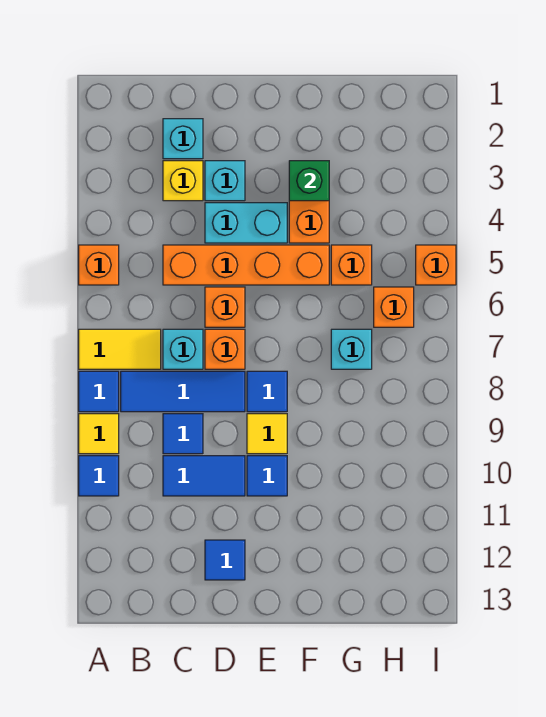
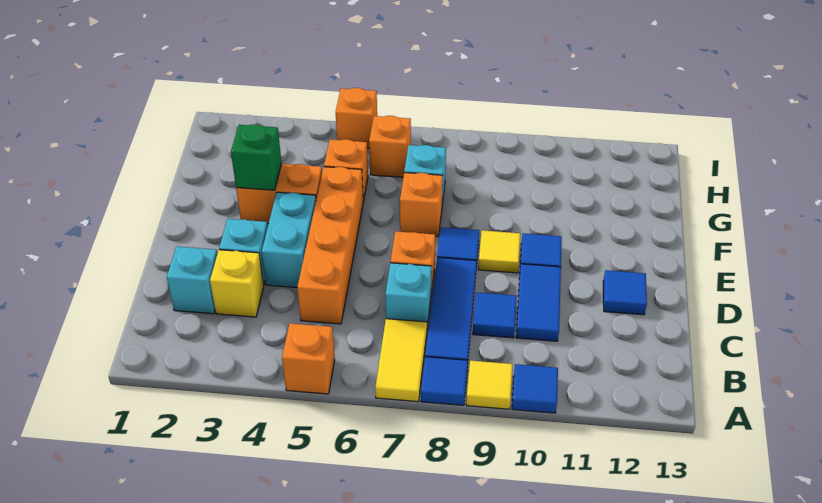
orange 1x1 brick [205,287,245,327] -> orange 1x1 brick moved to [400,173,443,237]

